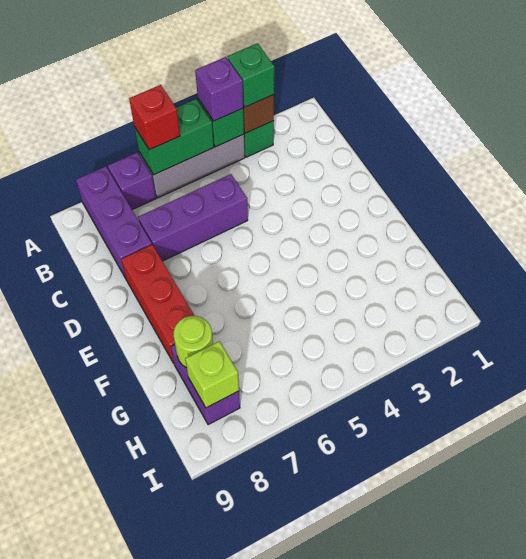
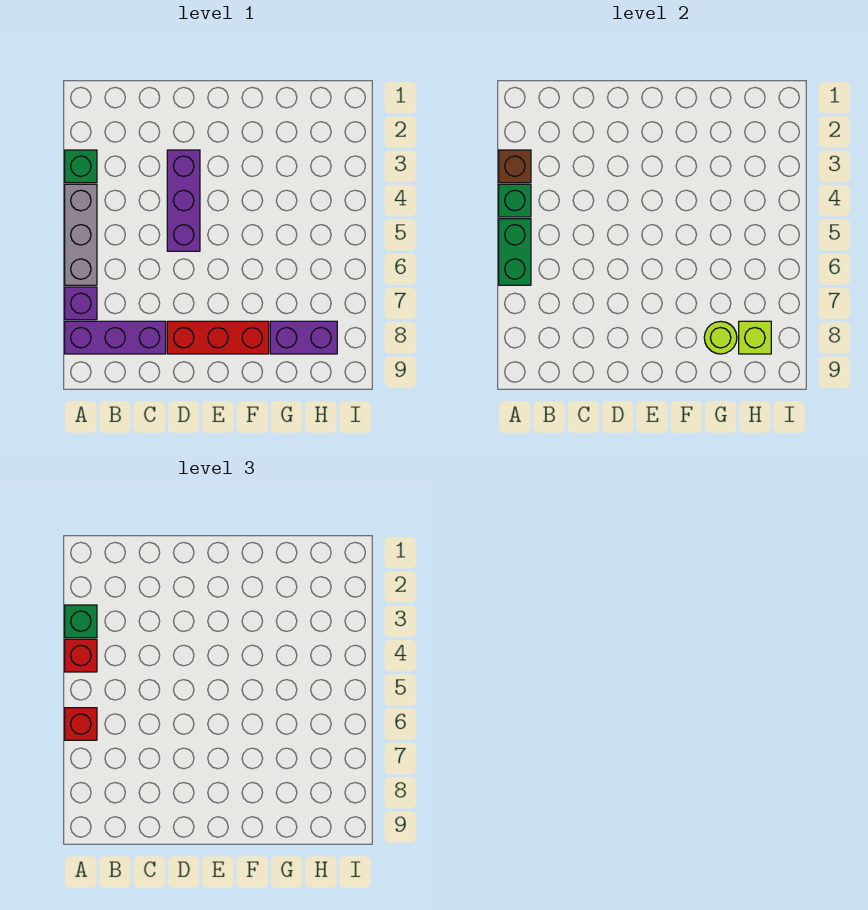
purple 1x1 brick [195,57,243,121] -> red 1x1 brick [65,639,97,672]
purple 1x3 brick [138,174,248,261] -> purple 1x3 brick moved to [167,150,200,251]

